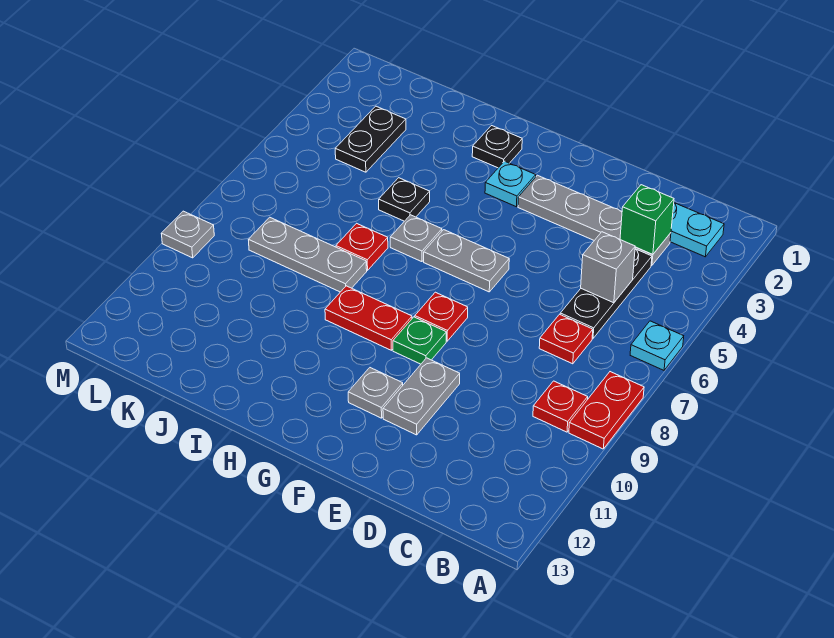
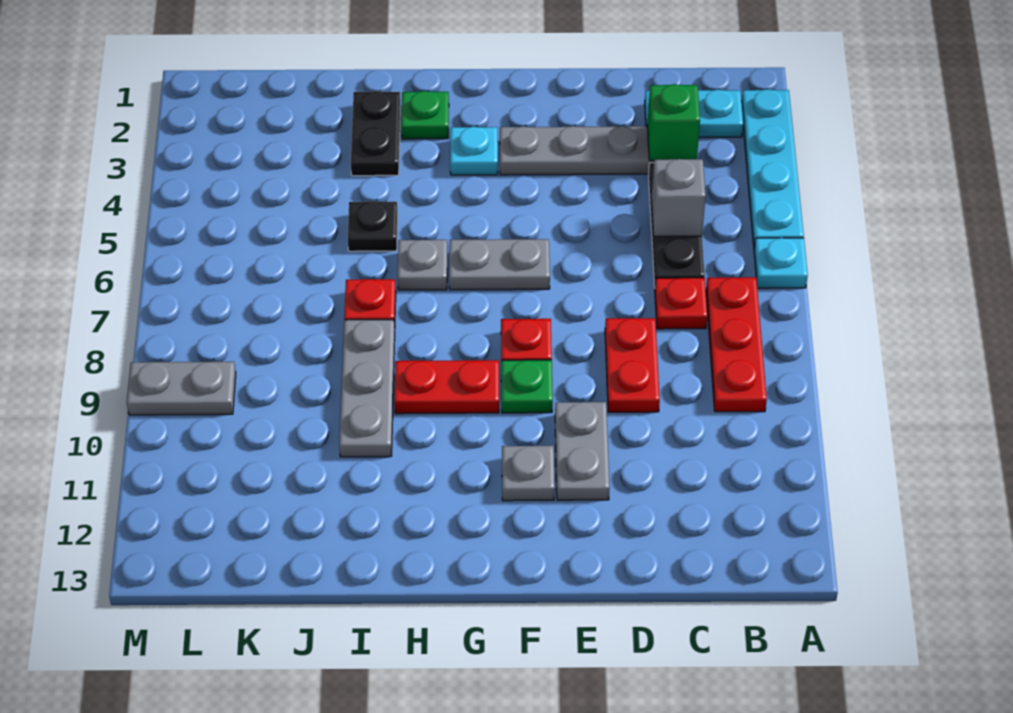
none -> cyan 1x4 plate [741,89,804,246]
red 1x2 plate [569,372,644,449] -> red 1x2 plate moved to [605,318,660,412]
red 1x1 plate [533,381,588,432] -> red 1x3 plate [706,277,767,412]
black 1x1 plate [472,126,522,168] -> green 1x1 plate [401,91,449,139]
grey 1x3 plate [249,217,367,292] -> grey 1x3 plate turned to [339,320,395,457]
black 1x2 plate [335,106,406,172] -> black 1x2 plate moved to [351,91,400,176]
grey 1x1 plate [161,211,214,258] -> grey 1x2 plate [127,362,236,415]

